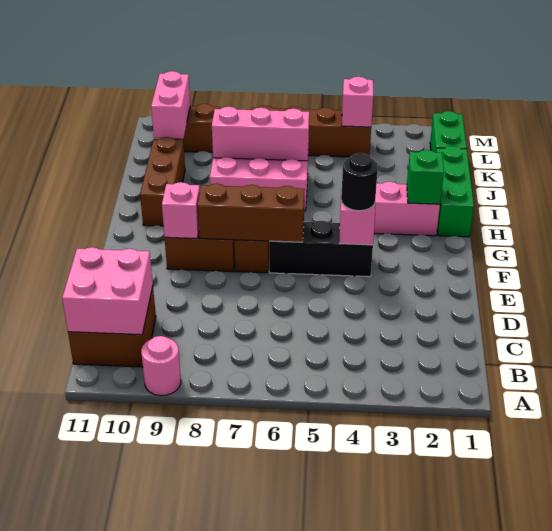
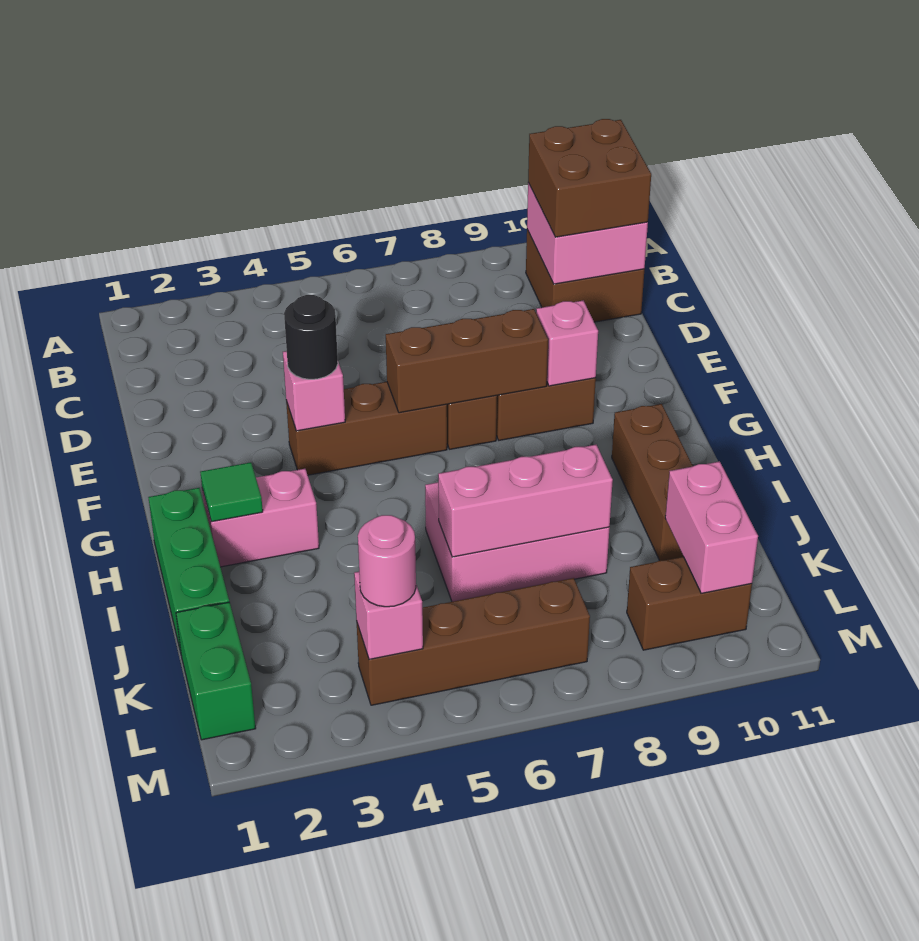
pink 1x1 round brick [141,336,181,396] -> pink 1x1 round brick moved to [358,515,416,607]
none -> brown 2x2 brick [528,119,651,237]
black 1x3 brick [269,221,373,277] -> brown 1x3 brick [286,382,447,475]
green 1x1 brick [407,150,444,204] -> green 1x1 tile [200,462,263,522]

